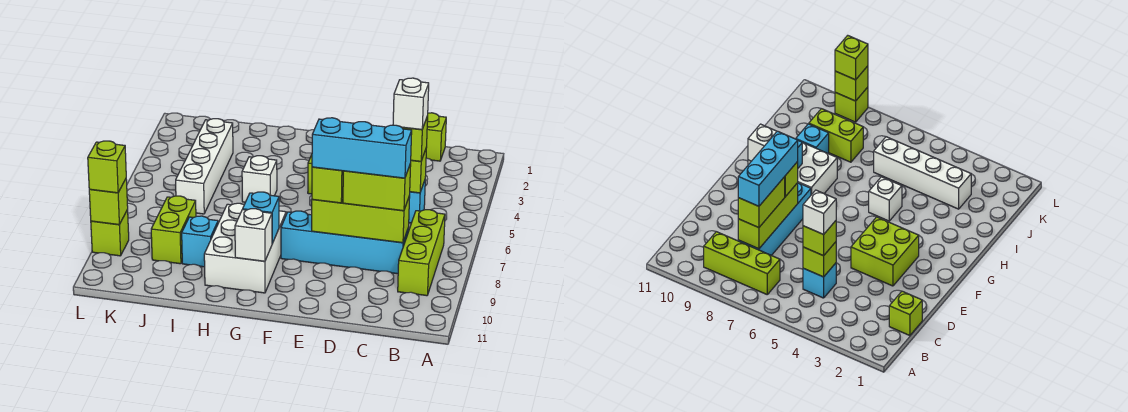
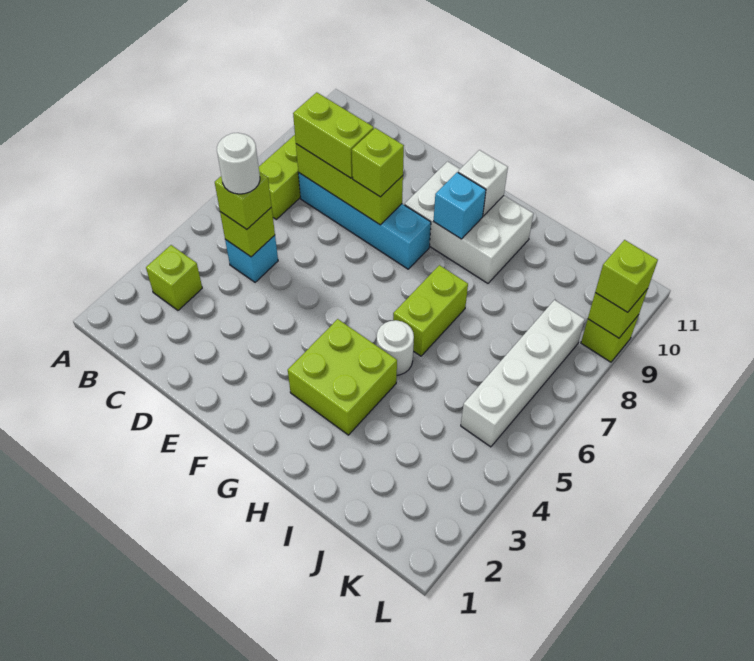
lime 1x1 brick [426,113,446,161] -> lime 1x1 brick moved to [146,245,202,310]
white 1x1 brick [393,78,429,130] -> white 1x1 round brick [217,133,260,194]
cyan 1x3 brick [312,118,412,178] -> none
lime 2x2 brick [851,217,919,286] -> lime 2x2 brick moved to [288,319,397,435]
white 2x3 brick [204,203,286,293] -> white 2x3 brick turned to [405,161,534,283]
white 1x1 brick [242,156,277,202] -> white 1x1 round brick [377,320,414,375]
cyan 1x1 brick [182,216,218,267] -> none
white 1x4 brick [176,119,233,214] -> white 1x4 brick moved to [461,300,585,447]
lime 1x2 brick [151,196,196,264] -> lime 1x2 brick moved to [393,265,468,356]

